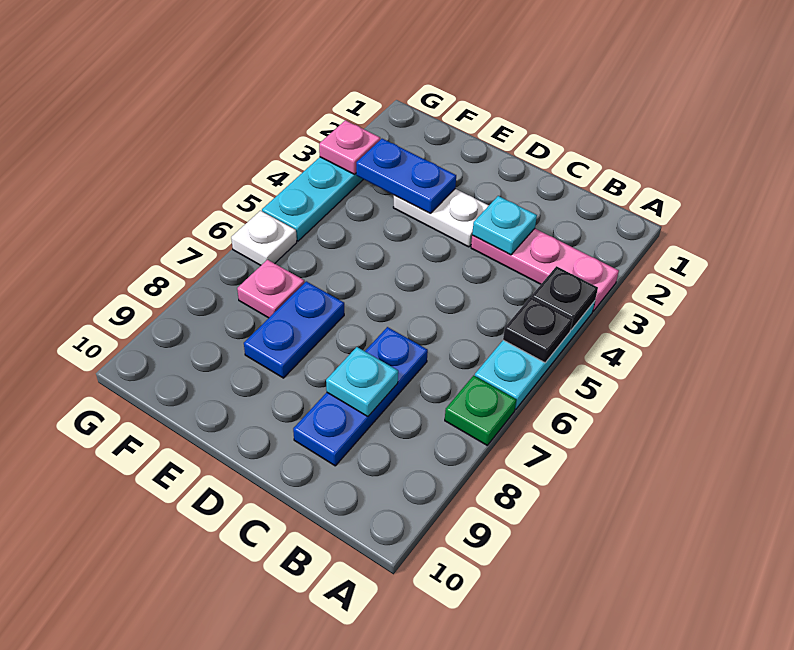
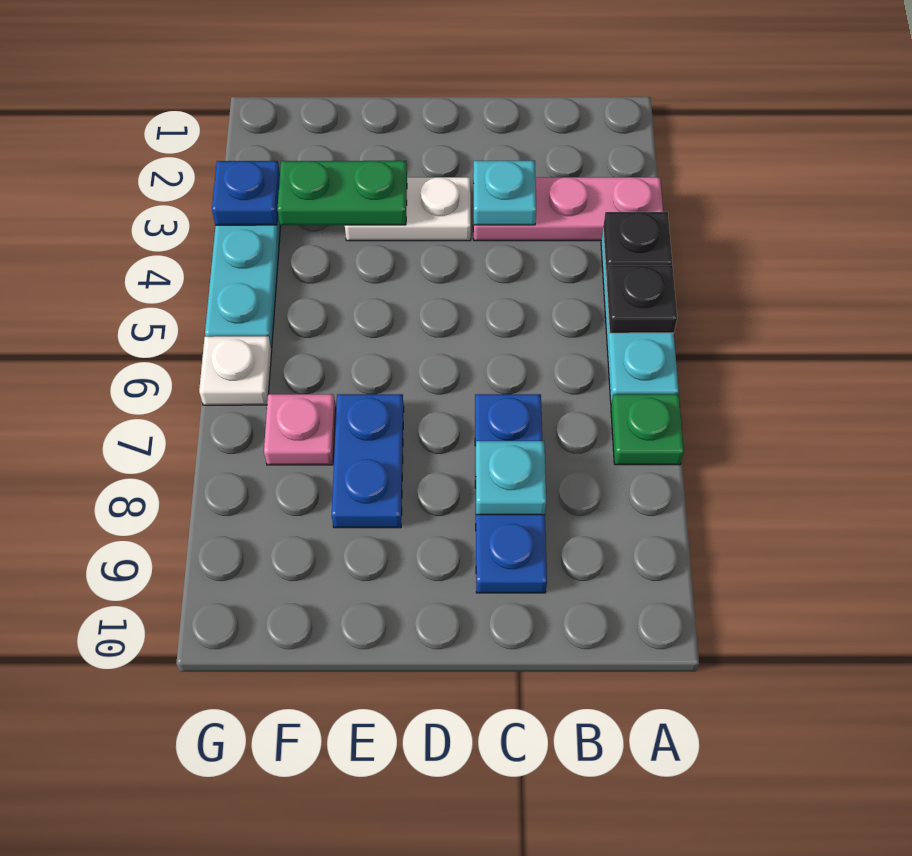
blue 1x2 plate [356,139,456,213] -> green 1x2 plate [277,161,407,225]
pink 1x1 plate [319,120,380,174] -> blue 1x1 plate [212,161,280,225]

